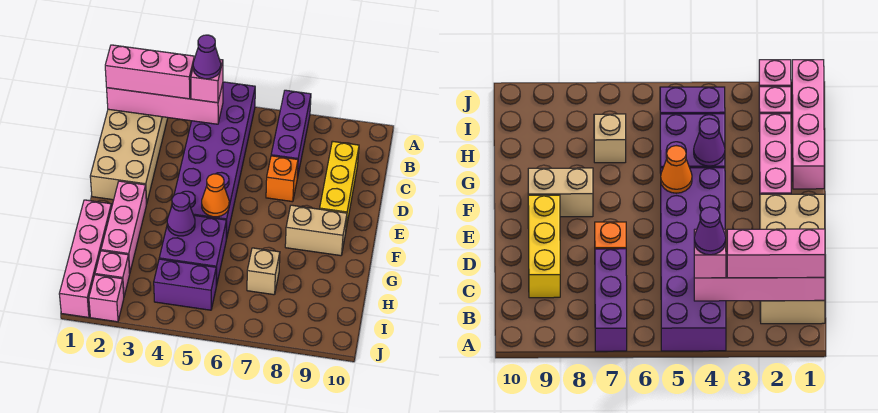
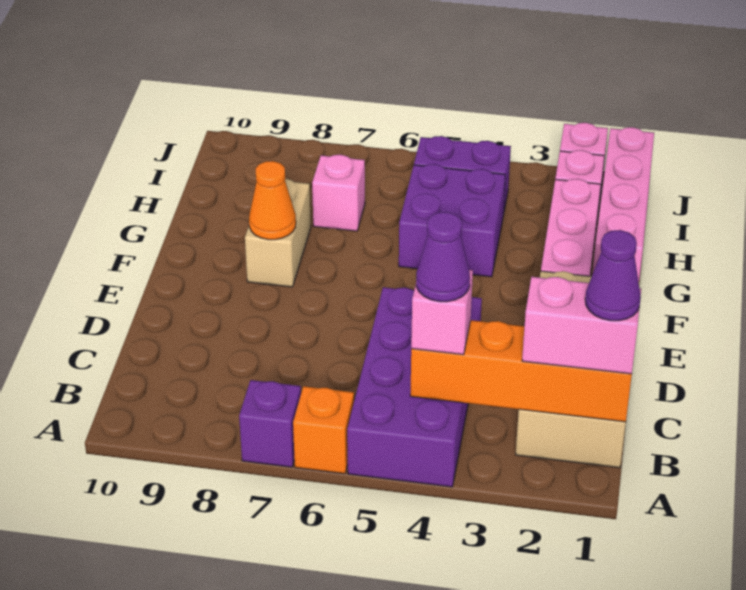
purple 2x6 brick [171,82,255,239] -> purple 2x4 brick [347,287,482,487]
purple 1x3 brick [271,90,311,178] -> purple 1x1 brick [239,380,301,467]
pink 1x4 brick [107,84,223,124] -> orange 1x4 brick [410,320,632,422]
pink 1x3 brick [105,45,194,99] -> pink 1x2 brick [522,277,641,374]
yellow 1x3 brick [320,141,359,228] -> none
orange 1x1 brick [266,156,298,202] -> orange 1x1 brick moved to [293,386,354,474]
orange 1x1 cone [202,174,229,217] -> orange 1x1 cone moved to [249,161,296,240]
tan 1x2 brick [285,205,347,256] -> tan 1x2 brick turned to [245,178,311,287]
purple 1x1 cone [167,193,195,236] -> purple 1x1 cone moved to [585,230,641,321]
tan 1x1 brick [247,248,280,295] -> pink 1x1 brick [312,155,365,231]

